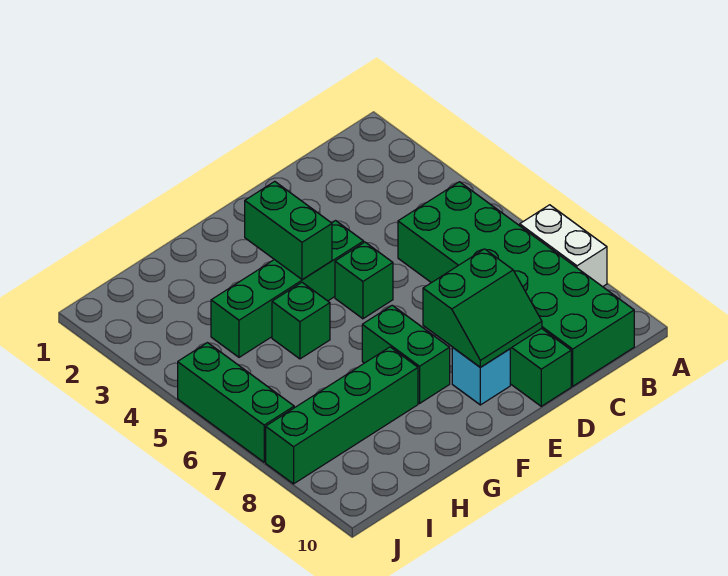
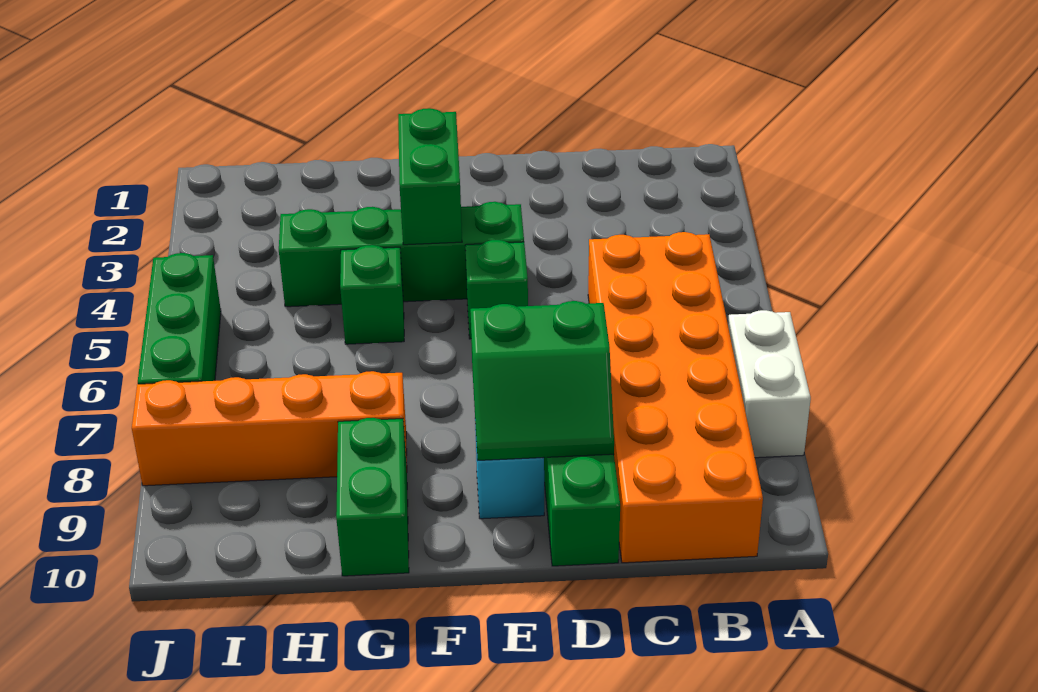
green 2x6 brick [398,182,634,386] -> orange 2x6 brick [588,232,763,563]
green 1x2 brick [362,305,450,403] -> green 1x2 brick moved to [336,418,409,576]
green 1x4 brick [266,347,418,484] -> orange 1x4 brick [132,371,407,486]

